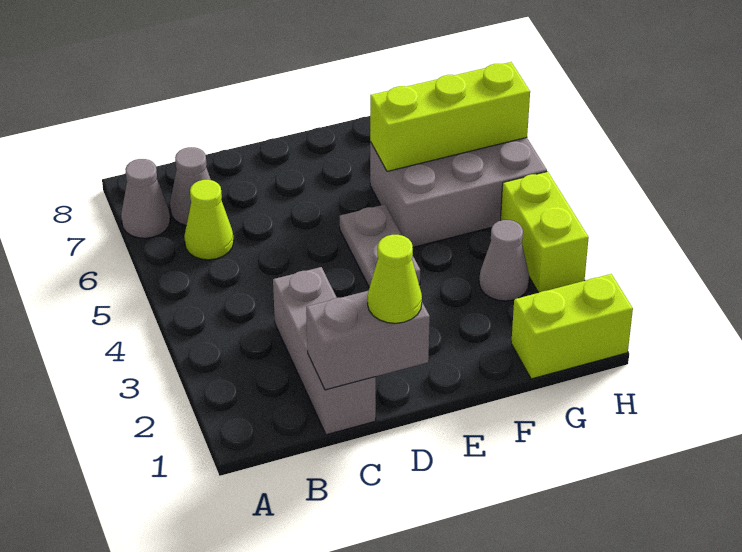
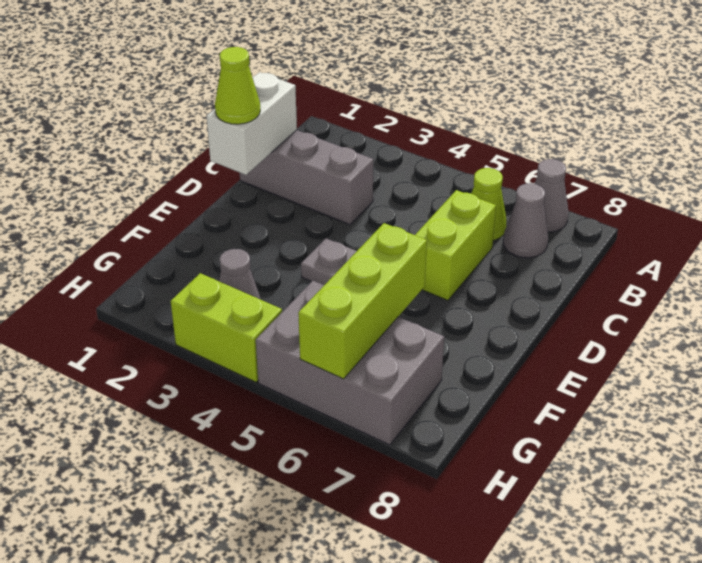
grey 1x2 brick [306,291,430,390] -> white 1x2 brick [207,72,297,175]
grey 2x3 brick [370,138,547,247] -> grey 2x3 brick turned to [256,281,444,445]
lime 1x2 brick [511,274,633,379] -> lime 1x2 brick moved to [415,190,496,300]

